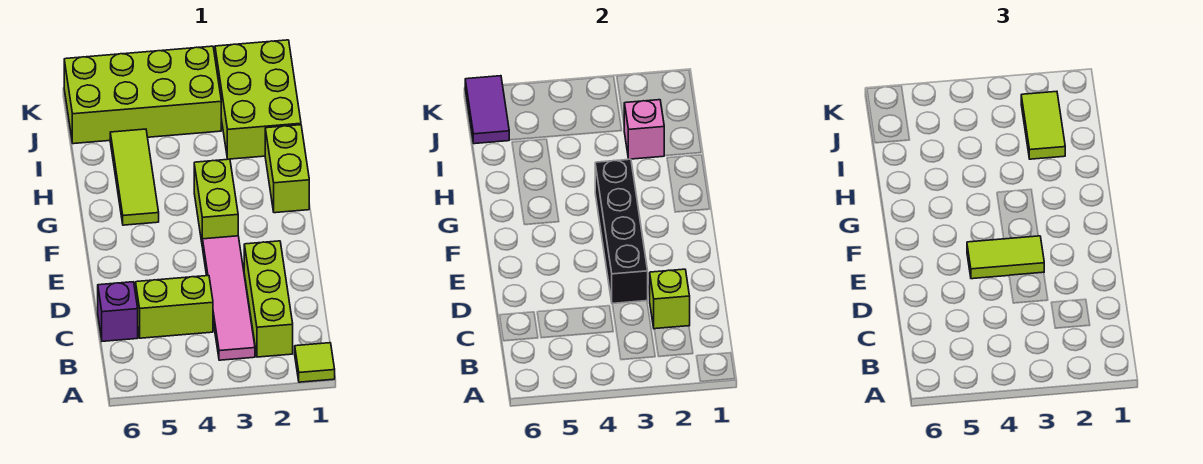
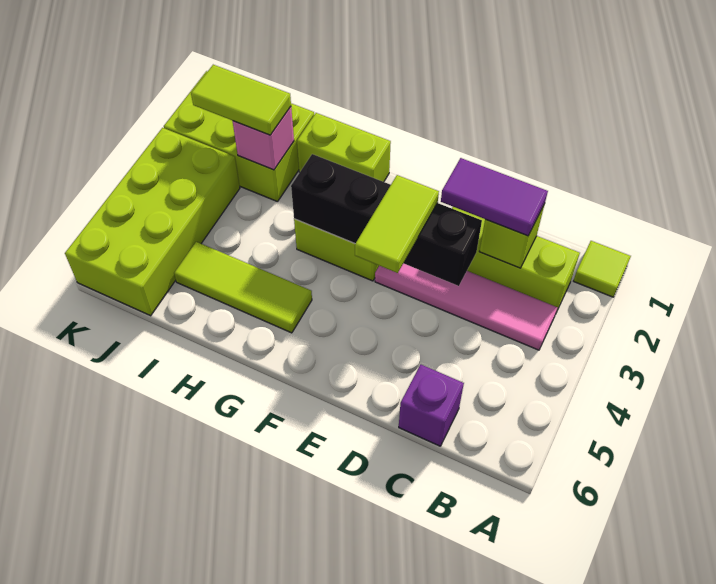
lime 1x2 brick [136,276,213,338] -> none
purple 1x2 tile [465,76,509,144] -> purple 1x2 tile moved to [441,158,548,236]

